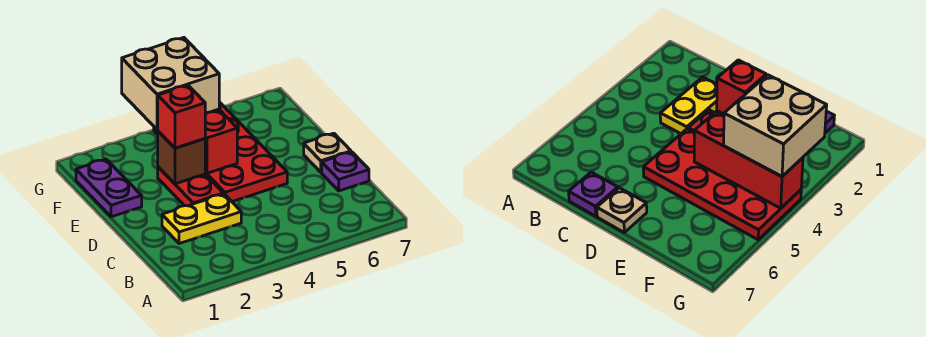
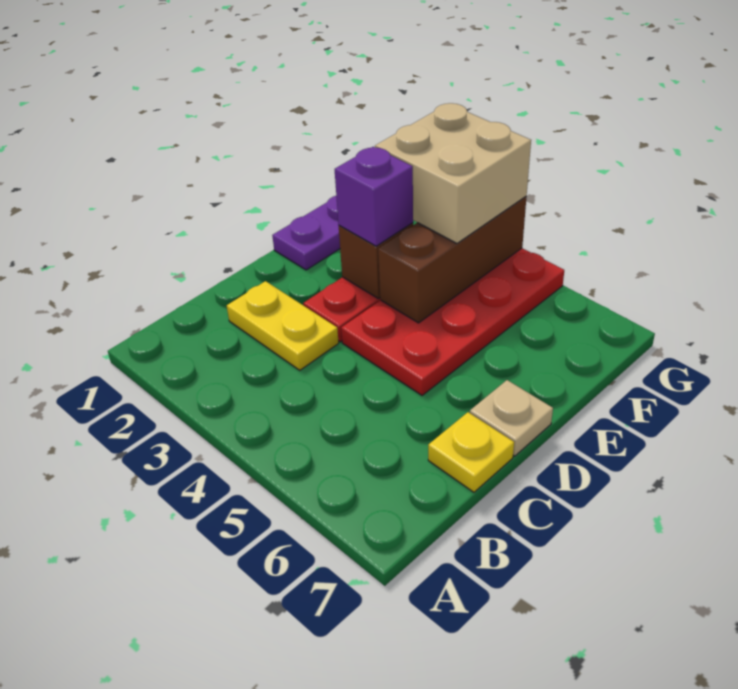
purple 1x1 plate [322,152,369,191] -> yellow 1x1 plate [428,412,514,492]
red 1x1 brick [158,85,205,148] -> purple 1x1 brick [335,147,413,246]
red 1x3 brick [205,109,237,173] -> brown 1x3 brick [378,197,526,323]

